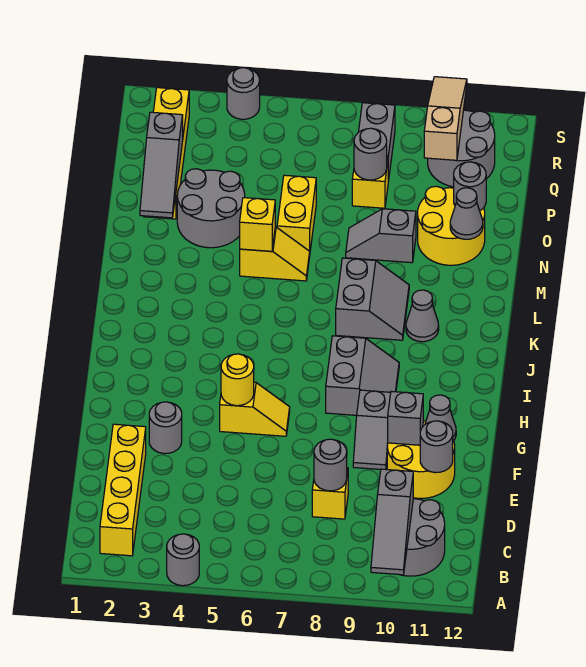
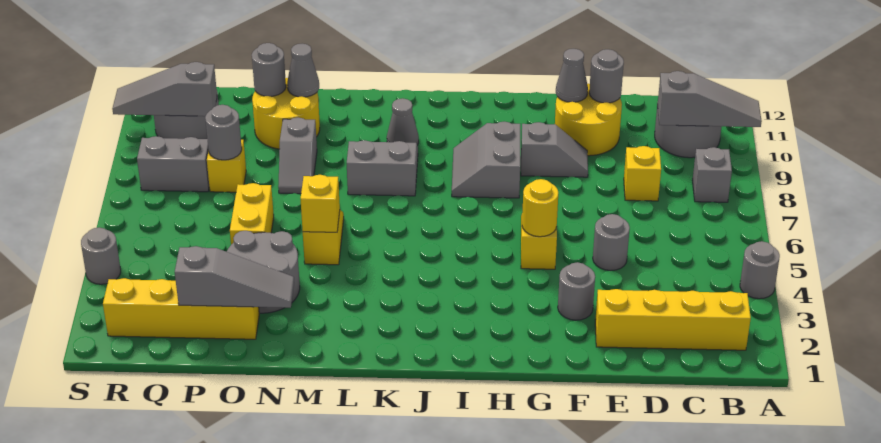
grey 1x1 round brick [314,439,347,491] -> grey 1x1 round brick moved to [593,214,630,271]
grey 1x1 brick [388,391,423,445] -> grey 1x1 brick moved to [692,147,732,202]
grey 2x2 slope [326,336,399,415] -> grey 2x2 slope turned to [452,122,520,198]
yellow 1x2 brick [277,175,316,251] -> yellow 1x2 brick turned to [230,183,274,244]
tan 1x3 slope [424,77,467,160] -> grey 1x3 slope [112,62,217,116]

